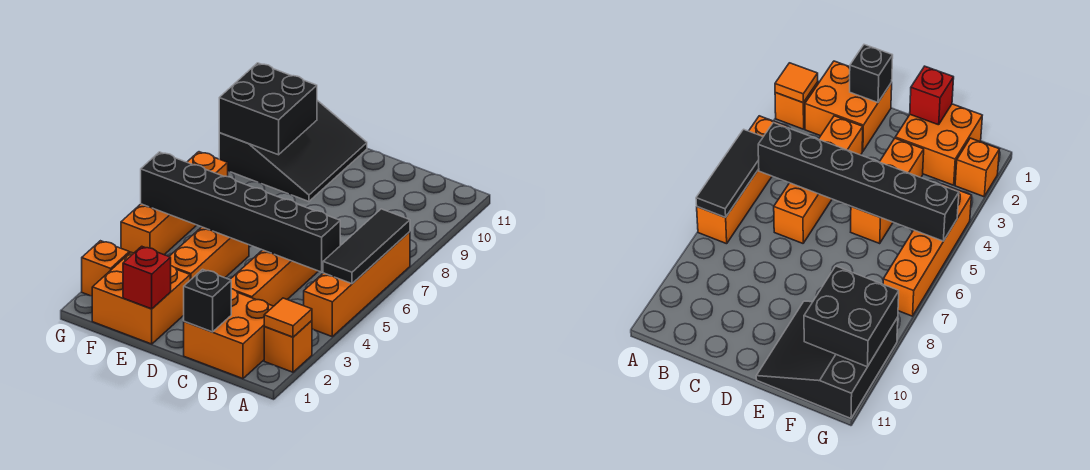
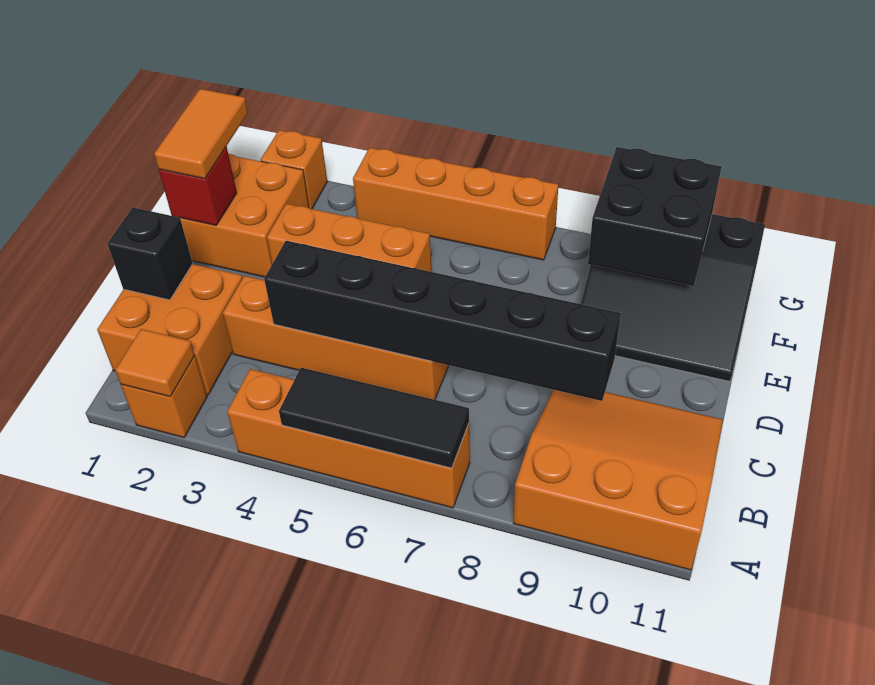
none -> orange 3x3 slope [513,390,723,570]
black 1x6 brick [141,152,340,272] -> black 1x6 brick turned to [264,241,621,401]
none -> orange 1x2 tile [154,89,248,179]

